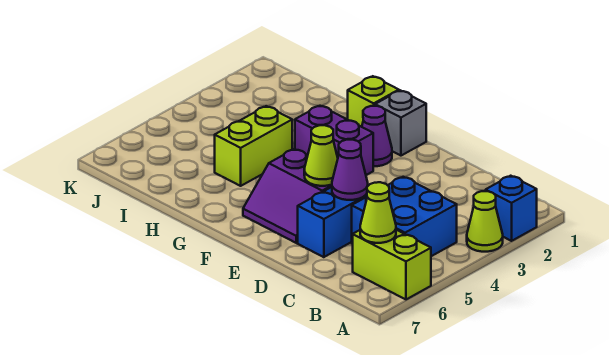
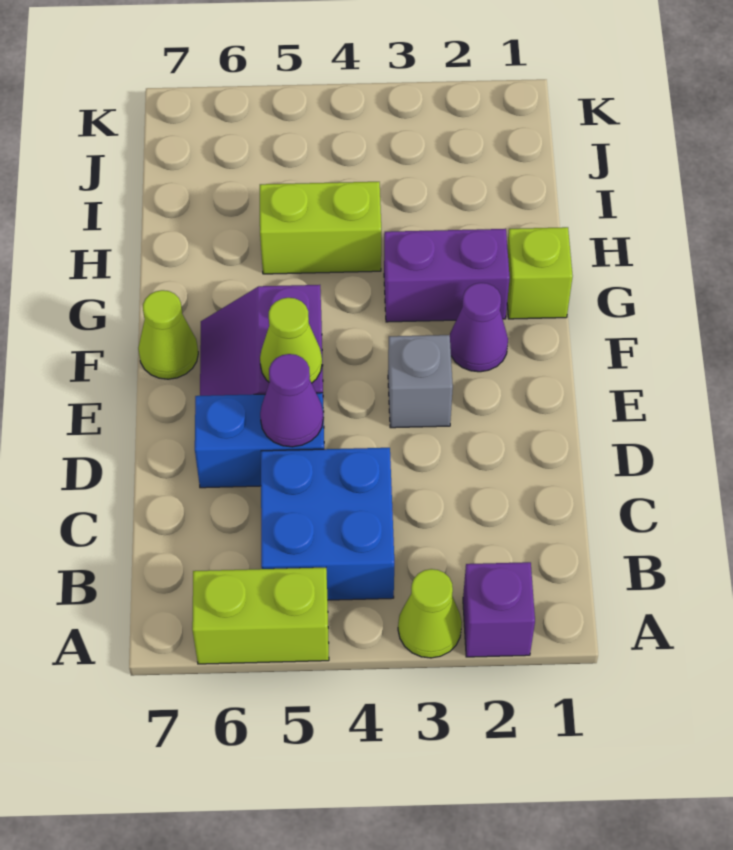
blue 1x1 brick [486,176,537,241] -> purple 1x1 brick [463,562,535,657]
lime 1x2 brick [353,230,431,299] -> lime 1x2 brick turned to [192,568,329,664]
lime 1x1 cone [360,182,396,243] -> lime 1x1 cone moved to [138,290,198,379]
grey 1x1 brick [375,90,426,156] -> grey 1x1 brick moved to [388,335,453,428]
purple 1x2 brick [295,106,373,175] -> purple 1x2 brick turned to [384,229,510,322]

